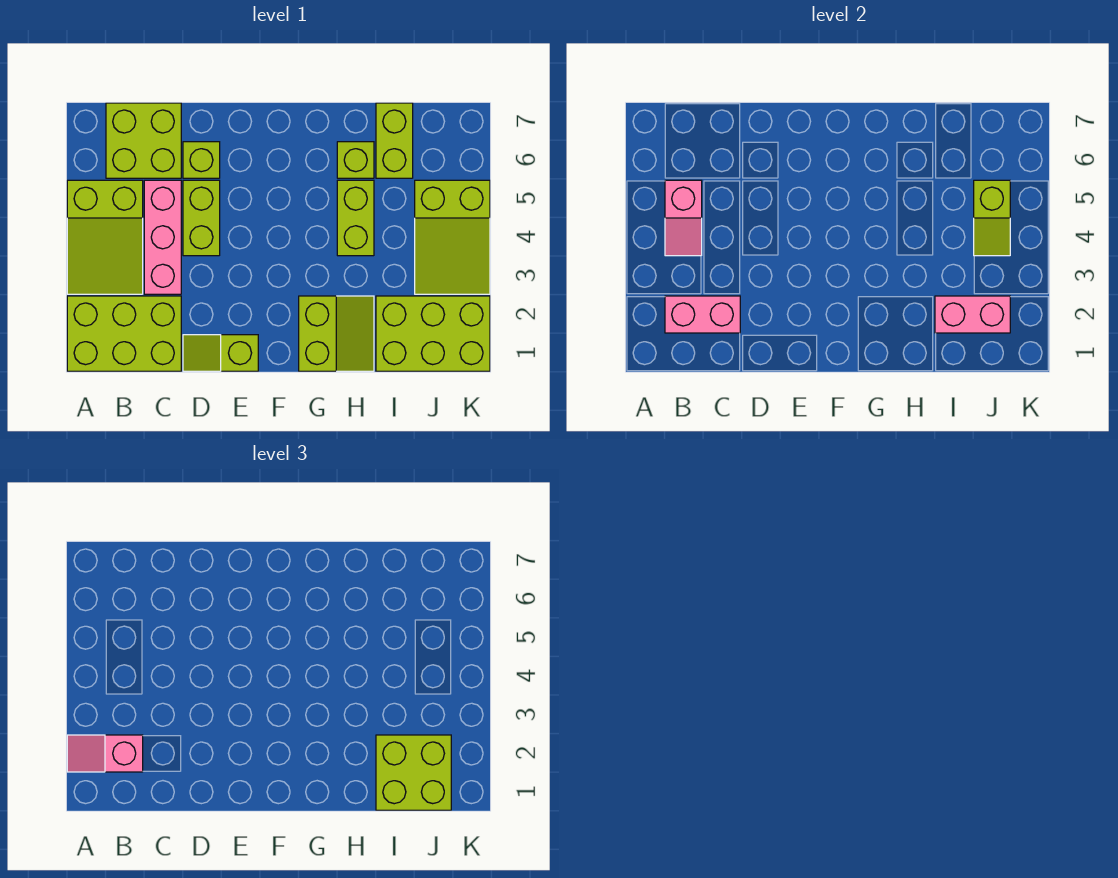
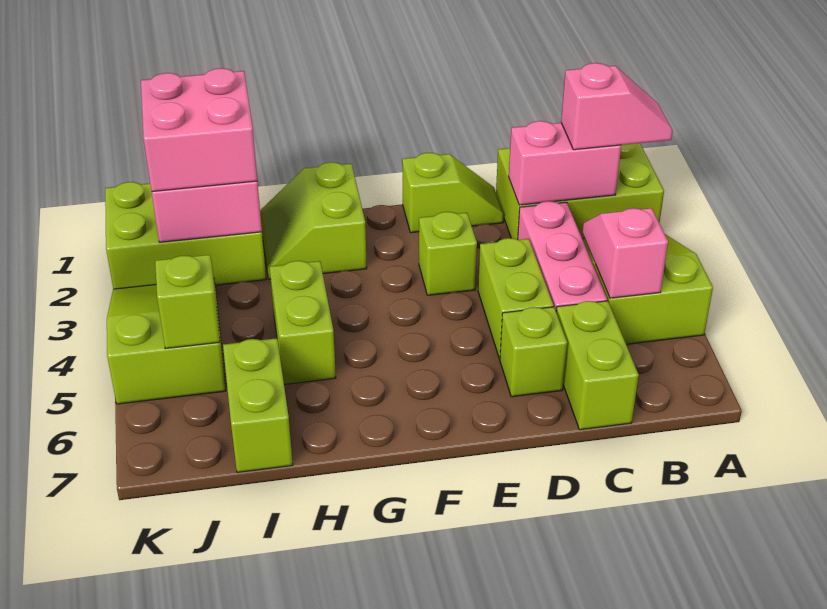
lime 2x2 brick [106,103,181,178] -> lime 1x2 brick [556,301,639,430]
lime 1x1 brick [337,142,374,178] -> lime 1x1 brick moved to [419,212,477,295]
lime 2x2 brick [376,735,451,810] -> pink 2x2 brick [141,68,257,192]

